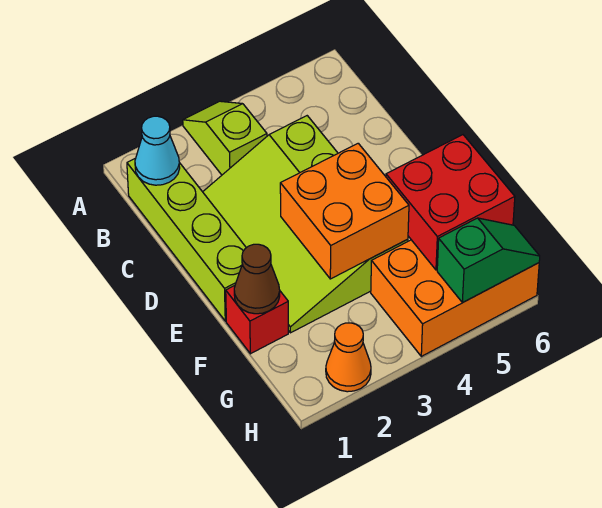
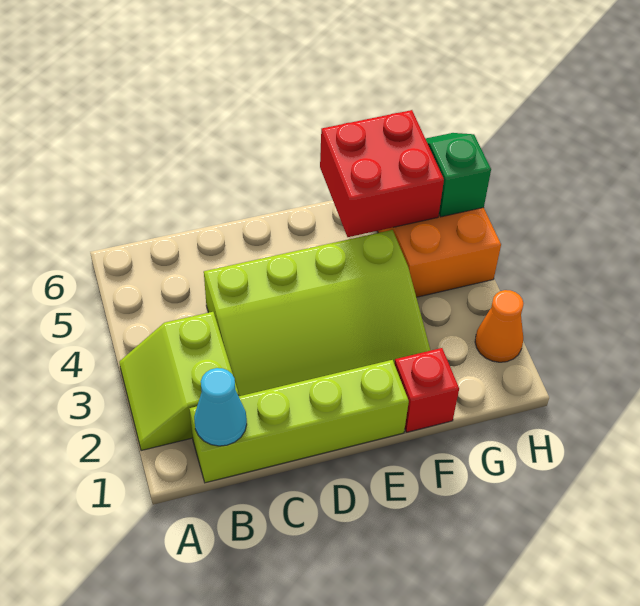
lime 1x2 slope [183,101,267,175] -> lime 2x2 slope [119,312,239,451]
orange 2x2 brick [280,143,409,279] -> none
brown 1x1 cone [234,244,280,314] -> none

